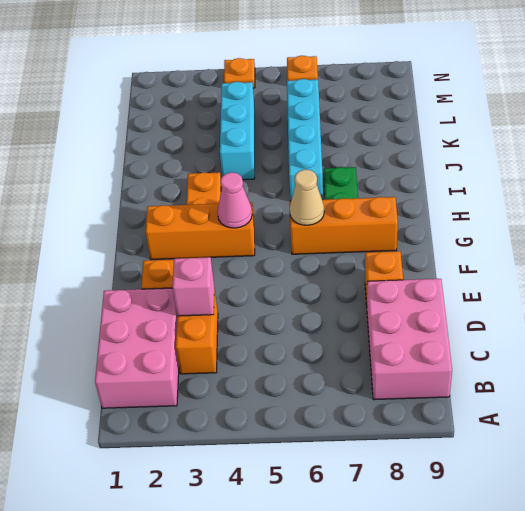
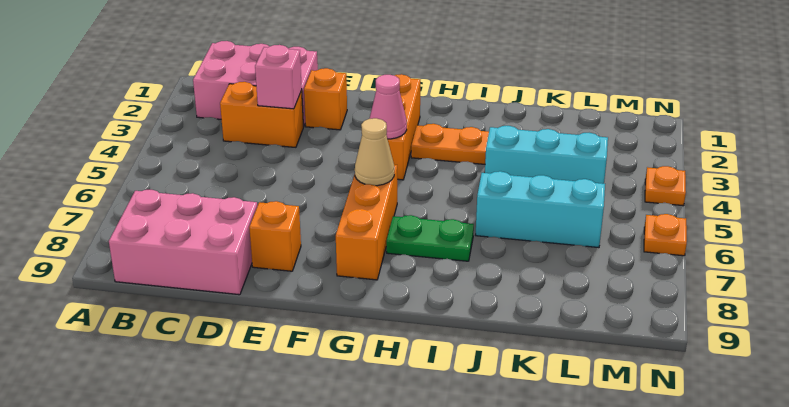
cyan 1x4 brick [287,79,323,201] -> cyan 1x3 brick [476,171,605,248]

